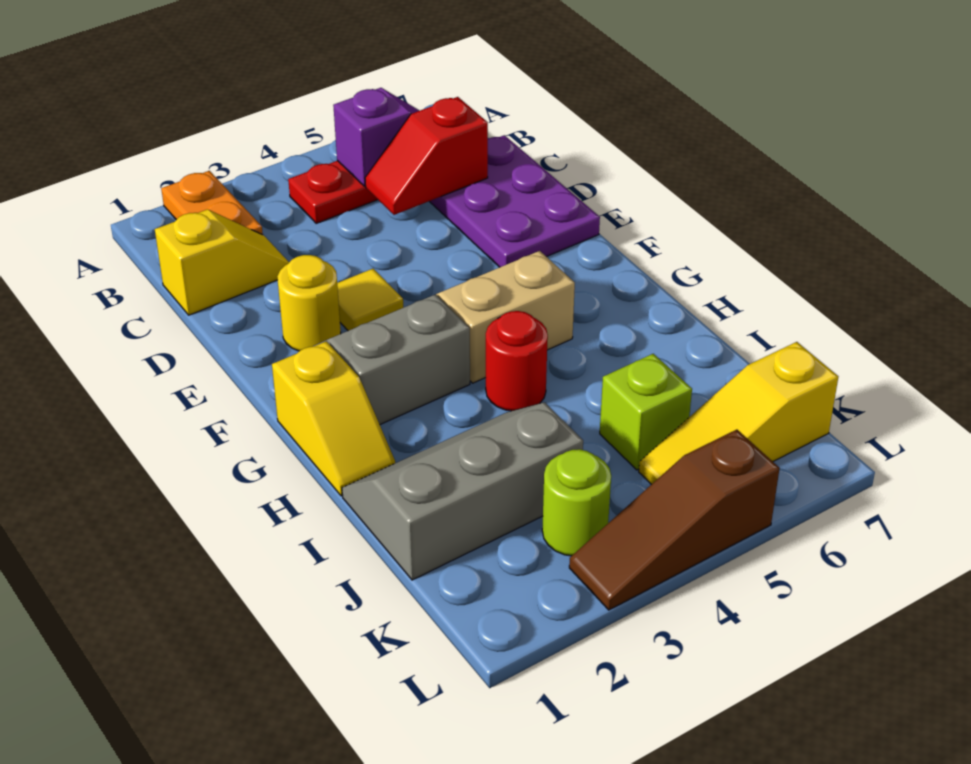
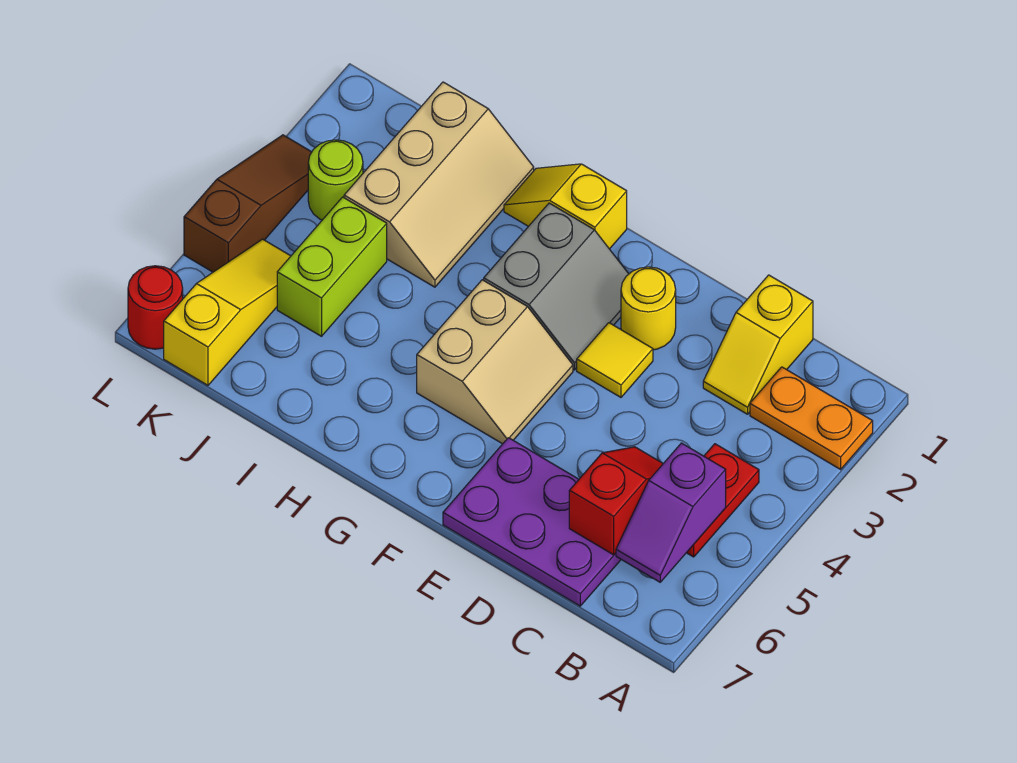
red 1x1 round brick [486,311,548,411] -> red 1x1 round brick moved to [128,266,183,349]
grey 2x3 slope [342,402,583,580] -> tan 2x3 slope [344,82,534,287]
lime 1x1 brick [600,354,692,470] -> lime 1x2 brick [277,197,387,336]

